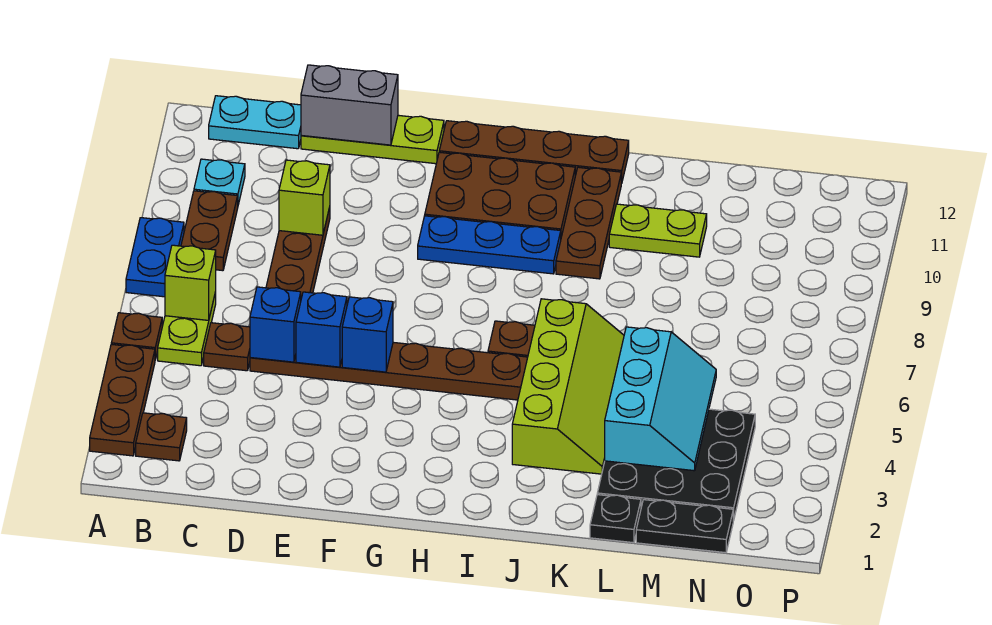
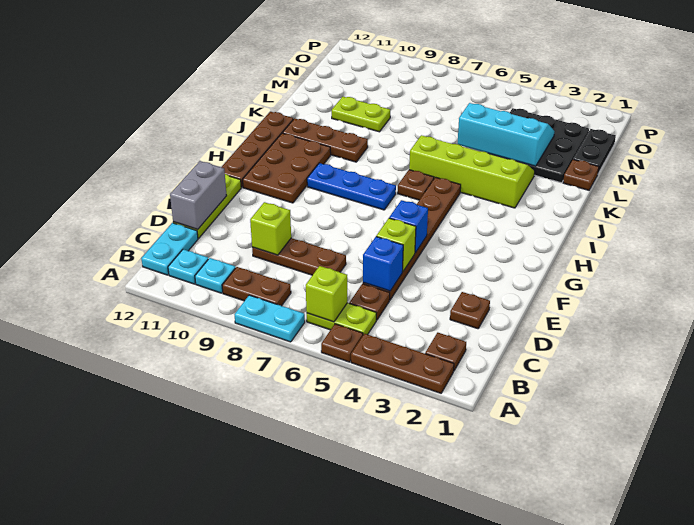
blue 1x2 plate [126,218,184,297] -> cyan 1x2 plate [235,295,305,342]
none -> cyan 1x1 plate [168,249,208,284]
none -> brown 1x1 plate [450,292,490,329]
blue 1x1 brick [296,292,347,367] -> lime 1x1 brick [376,218,416,272]
blue 1x3 plate [418,216,561,274] -> blue 1x3 plate turned to [307,163,396,210]
lime 1x2 plate [609,204,707,257] -> lime 1x2 plate turned to [332,97,390,132]
black 1x1 plate [590,495,641,543] -> brown 1x1 plate [563,160,599,190]

